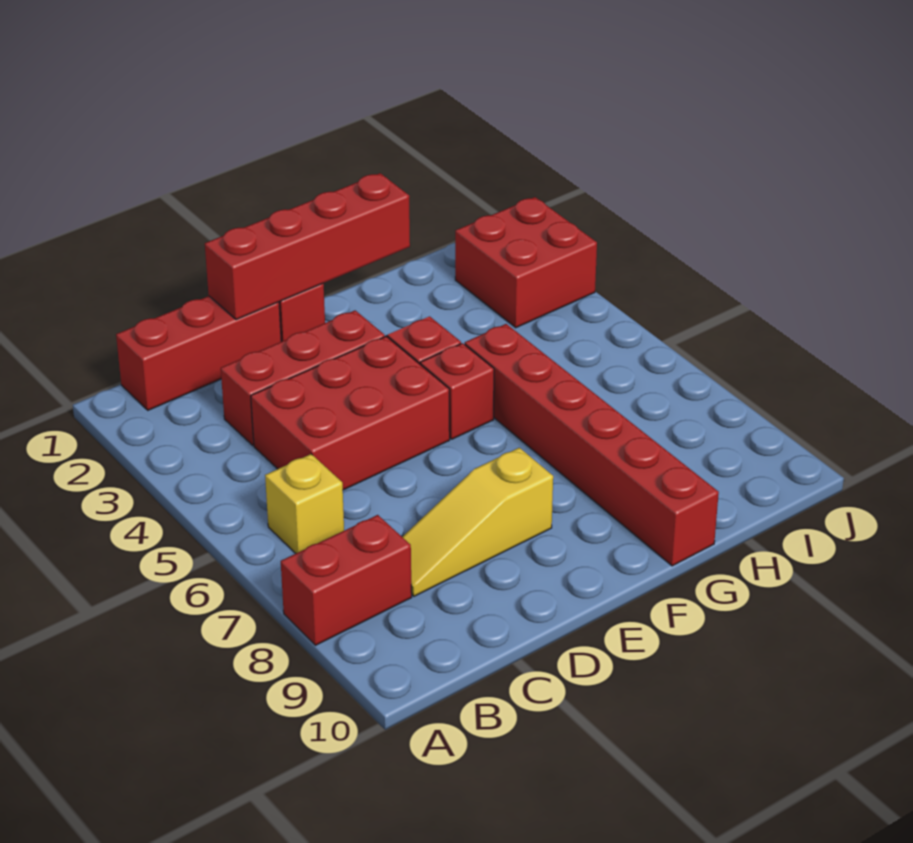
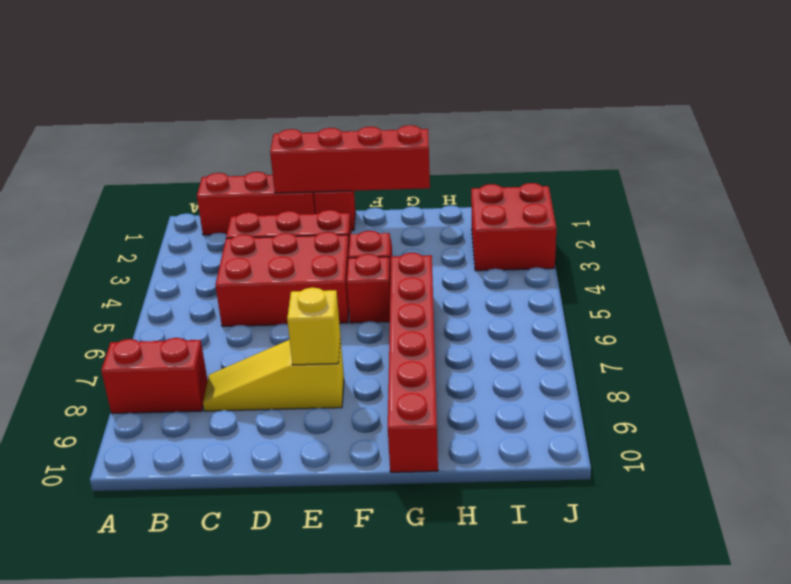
yellow 1x1 brick [265,454,344,553] -> yellow 1x1 brick moved to [287,287,340,365]

